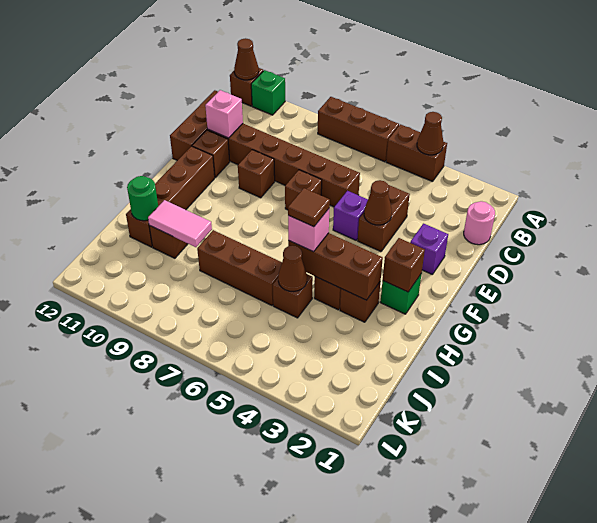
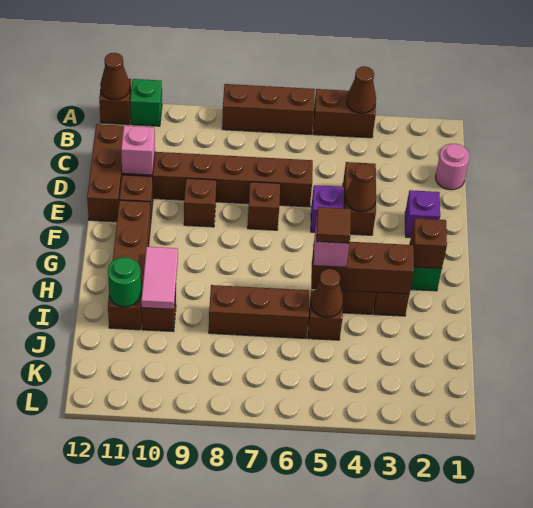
pink 1x2 tile [148,200,212,247] -> pink 1x2 tile turned to [141,247,178,309]

